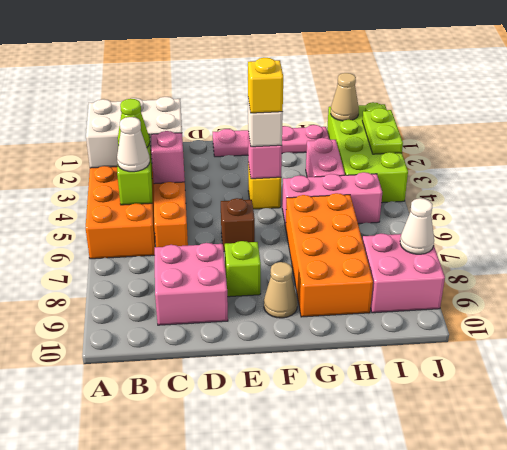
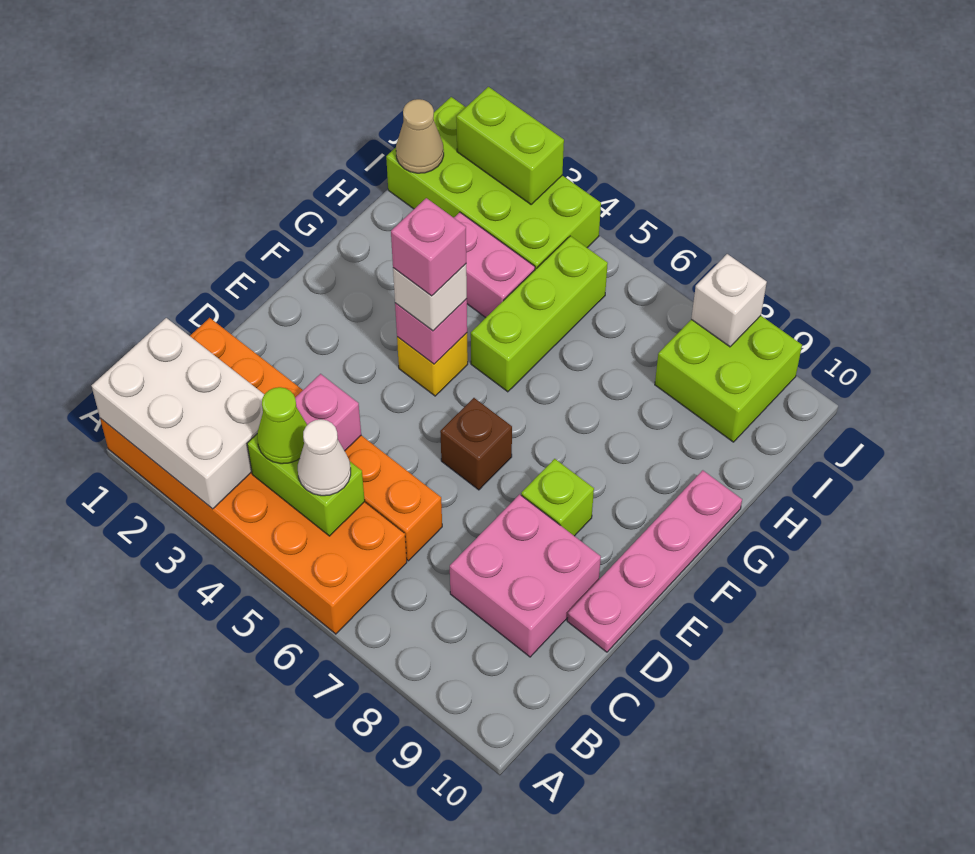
white 2x3 brick [86,97,182,168] -> white 2x3 brick turned to [91,318,264,509]
pink 1x4 plate [213,125,329,157] -> pink 1x4 plate moved to [567,470,742,652]
yellow 1x1 brick [248,58,283,113] -> pink 1x1 brick [391,198,466,296]
tan 1x1 cone [264,262,297,318] -> none
pink 1x3 brick [282,172,382,227] -> lime 1x3 brick [471,236,608,392]
orange 2x4 brick [286,193,373,317] -> none
pink 2x2 brick [362,234,445,313] -> lime 2x2 brick [655,316,802,442]
lime 1x2 plate [362,108,403,154] -> lime 1x2 brick [456,87,564,204]
white 1x1 cone [400,198,434,254] -> white 1x1 brick [691,254,767,347]

